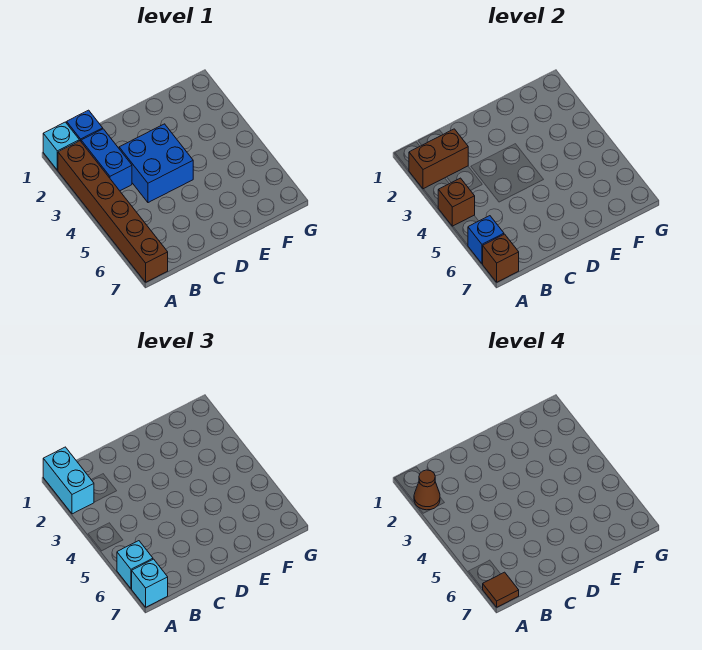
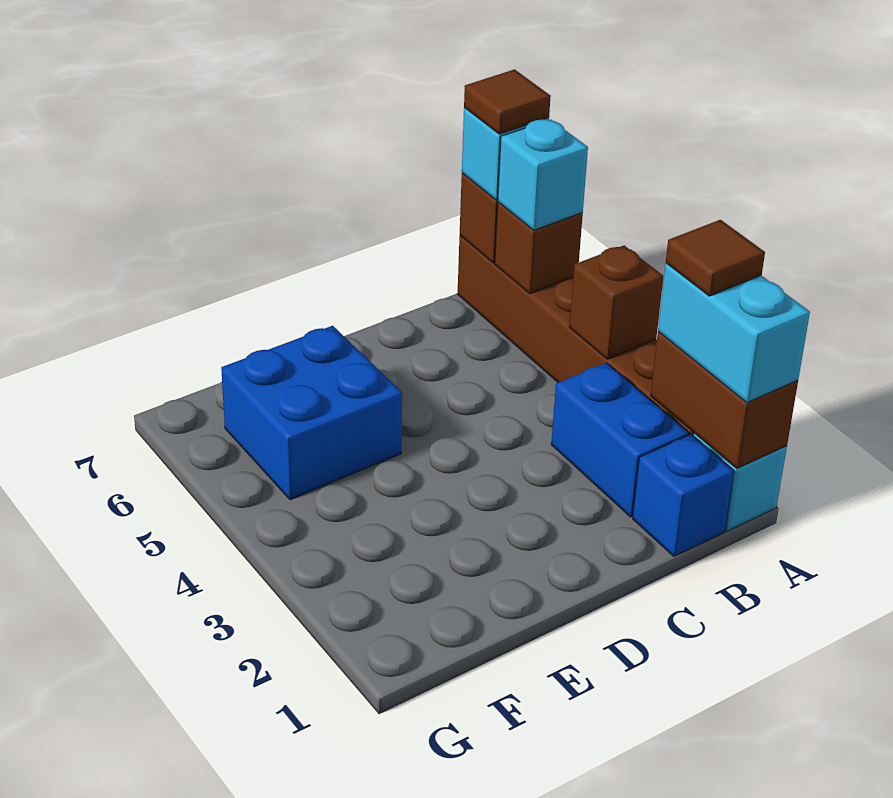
brown 1x2 brick [409,129,468,189] -> brown 1x2 brick turned to [651,332,798,468]
brown 1x1 cone [414,470,440,510] -> brown 1x1 tile [666,220,765,296]
blue 1x1 brick [468,216,504,263] -> brown 1x1 brick [495,202,583,294]
blue 2x2 brick [119,124,193,203] -> blue 2x2 brick moved to [221,326,402,500]

